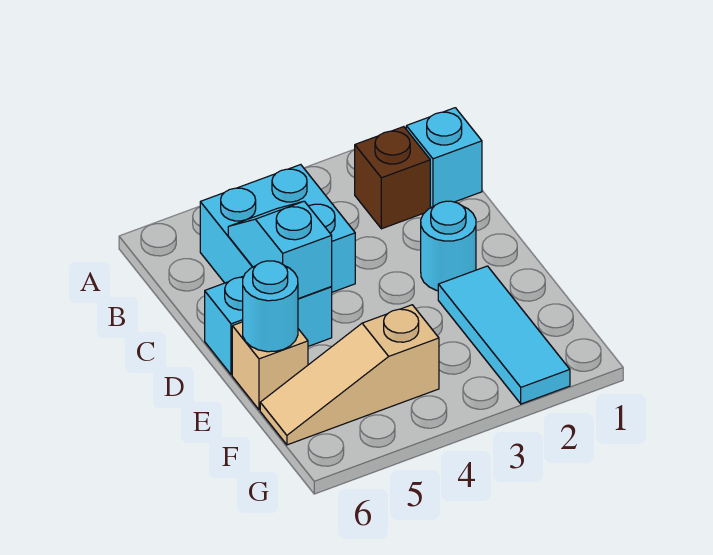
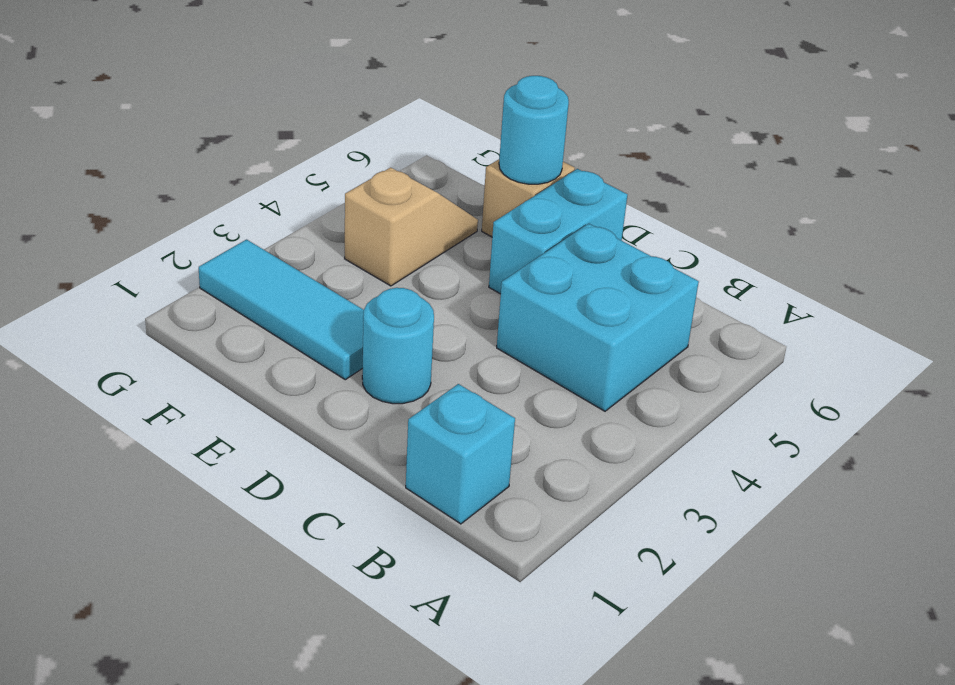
brown 1x1 brick [355,127,430,229] -> none
cyan 1x2 slope [228,201,332,299] -> none
tan 1x3 slope [260,305,439,445] -> tan 1x2 slope [345,168,478,286]

